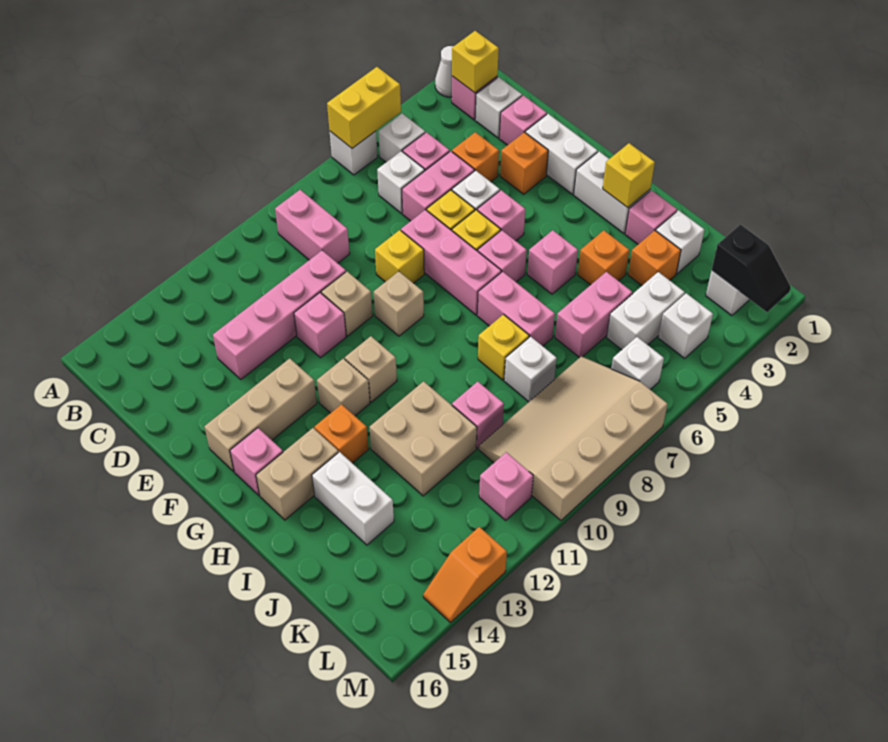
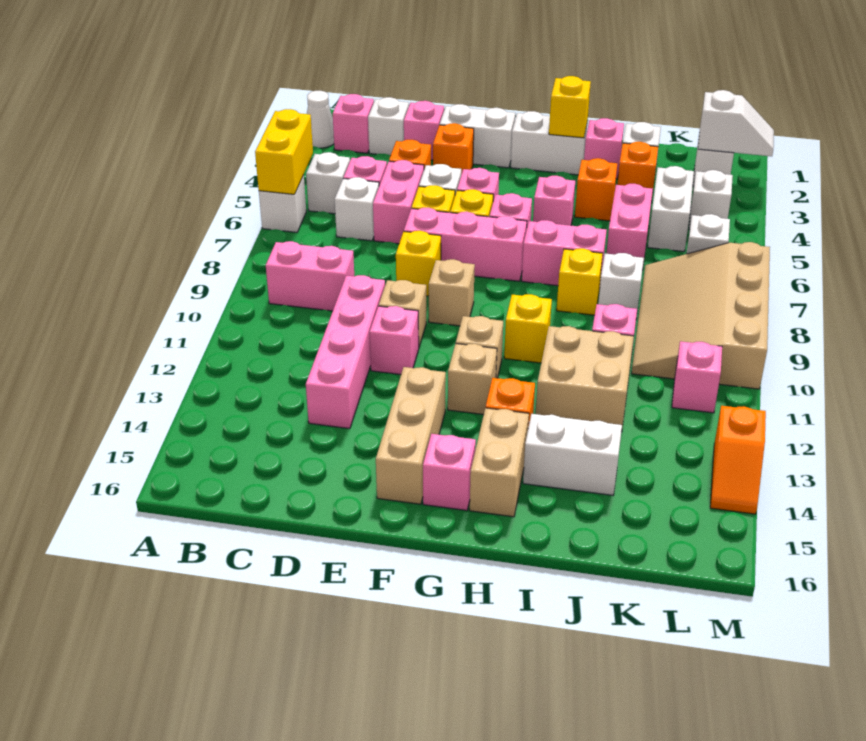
yellow 1x1 brick [452,31,499,93] -> yellow 1x1 brick moved to [504,294,552,363]
black 1x2 slope [711,224,791,312] -> white 1x2 slope [698,90,774,156]

